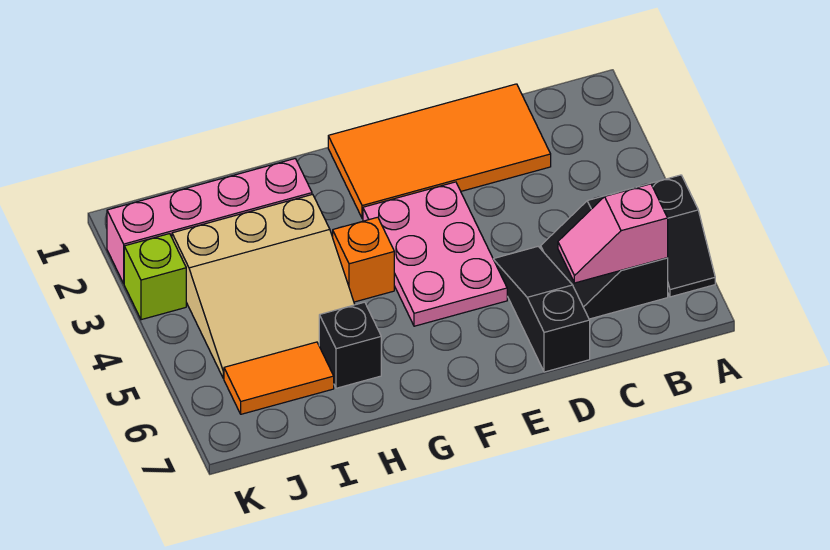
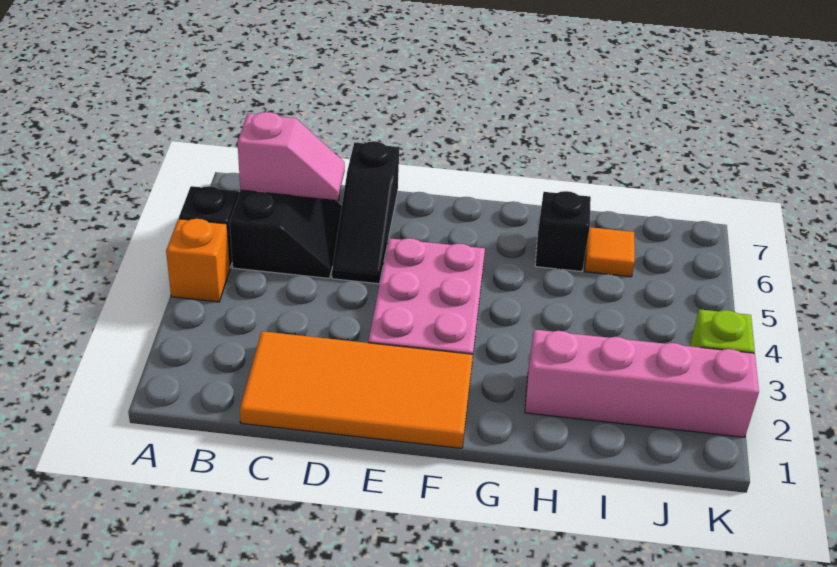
orange 1x1 brick [333,217,394,302] -> orange 1x1 brick moved to [166,219,230,302]
tan 3x3 slope [172,194,355,378] -> none
orange 1x2 tile [224,342,334,414] -> orange 1x1 tile [585,227,635,277]

